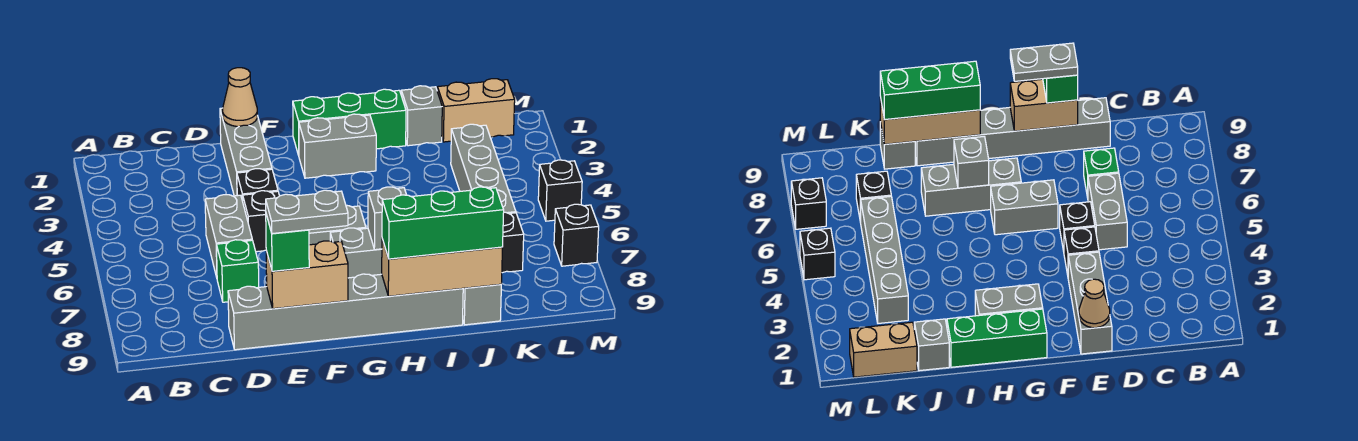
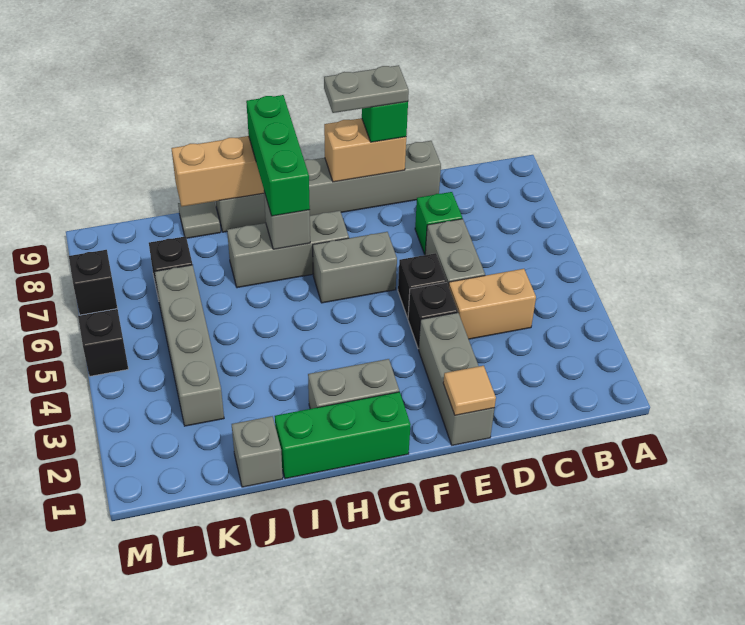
tan 1x1 cone [222,68,257,127] -> tan 1x1 tile [443,366,496,415]
green 1x3 brick [382,187,504,259] -> green 1x3 brick turned to [246,95,310,216]
grey 1x1 brick [463,284,501,325] -> grey 1x1 tile [178,201,221,238]
tan 1x2 brick [437,79,515,142] -> tan 1x2 brick moved to [449,269,536,339]

